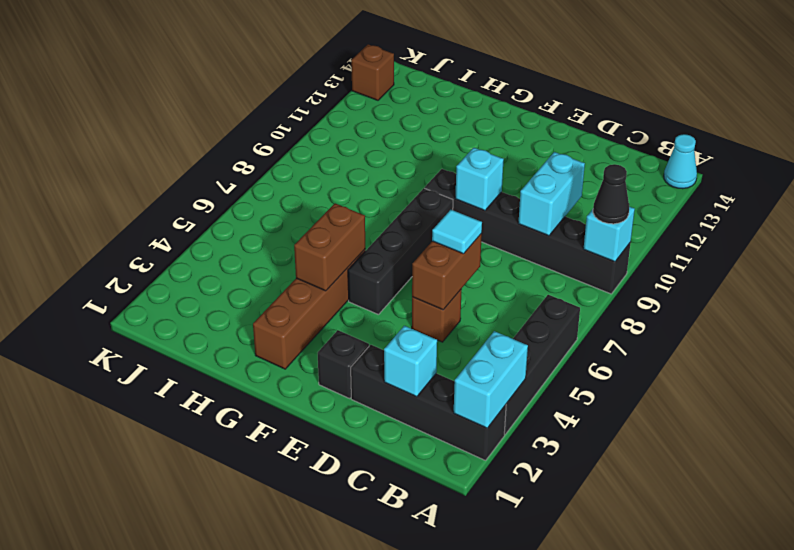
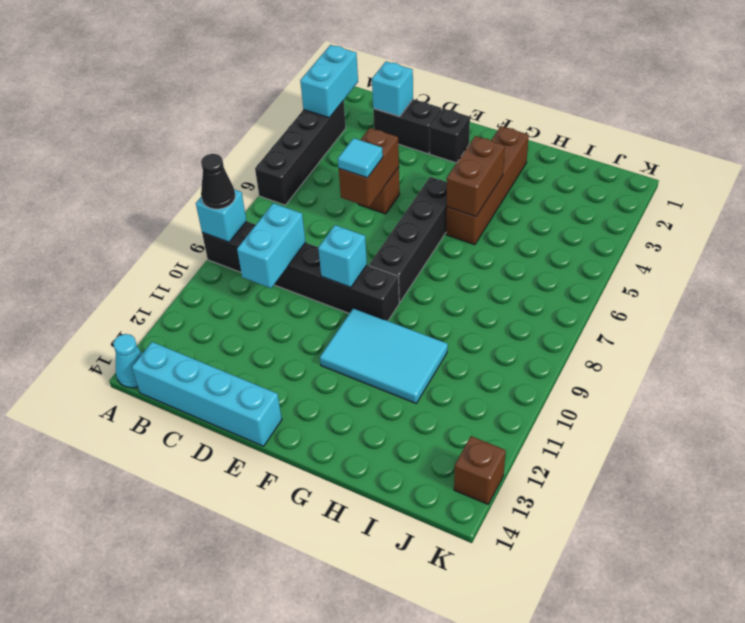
black 1x4 brick [351,345,506,460] -> black 1x2 brick [373,99,441,154]
none -> cyan 1x4 brick [132,342,282,446]
none -> cyan 2x3 tile [320,308,448,403]

